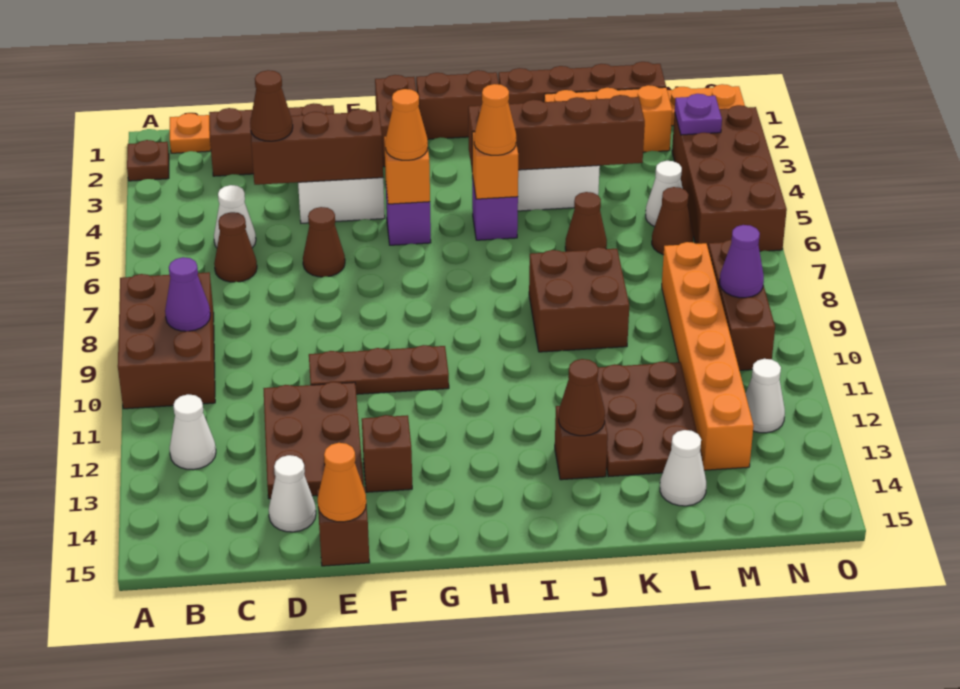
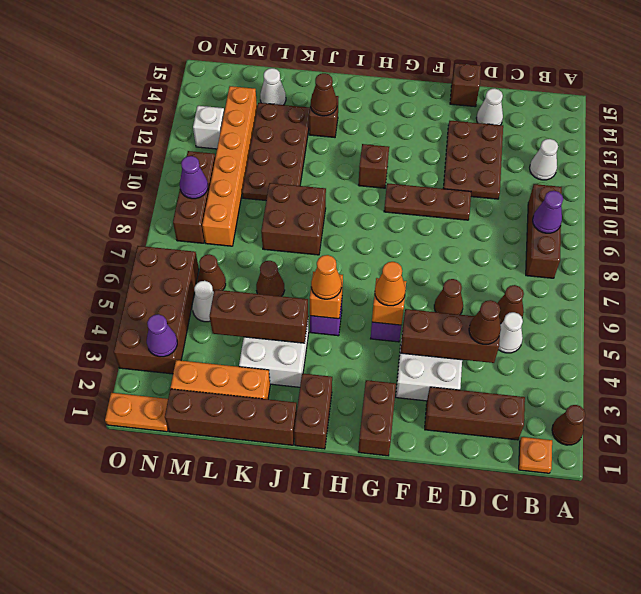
brown 1x1 plate [127,140,169,181] -> brown 1x1 cone [552,405,586,445]
brown 2x3 brick [118,272,215,409] -> brown 1x3 brick [526,184,562,278]
orange 1x1 cone [318,443,366,522] -> none
brown 1x1 brick [362,415,412,492] -> brown 1x1 brick moved to [359,144,389,188]
brown 1x2 brick [416,70,499,139] -> brown 1x2 brick turned to [294,373,332,449]
brown 1x4 brick [468,95,645,170] -> brown 1x3 brick [210,290,308,343]
brown 2x3 plate [597,362,703,477] -> brown 2x4 plate [242,103,310,200]
purple 1x1 plate [675,94,722,135] -> purple 1x1 cone [147,314,177,357]
white 1x1 cone [745,359,785,433] -> white 1x1 brick [193,106,224,149]

